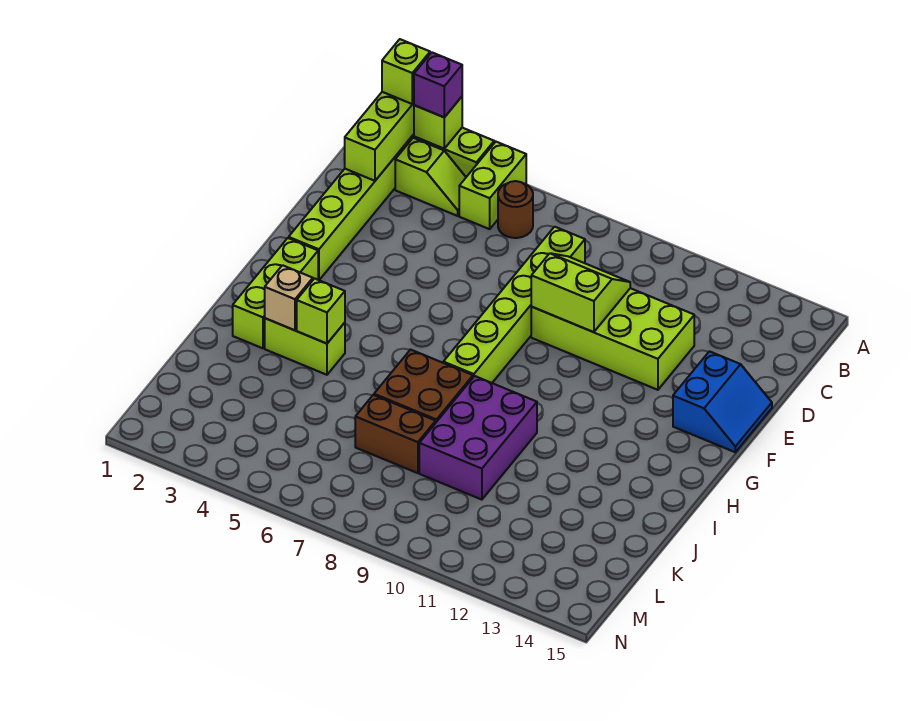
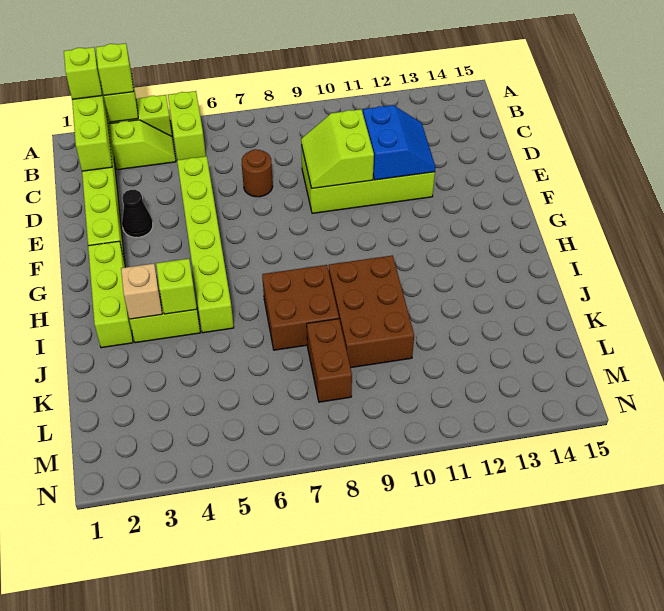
purple 1x1 brick [414,53,462,117] -> lime 1x1 brick [96,43,134,95]
brown 1x1 round brick [498,181,533,238] -> brown 1x1 round brick moved to [242,149,273,197]
lime 1x6 brick [443,227,585,383] -> lime 1x6 brick moved to [177,156,234,333]
lime 2x2 slope [531,253,630,332] -> lime 2x2 slope turned to [301,109,374,189]
none -> black 1x1 cone [122,190,153,237]
blue 2x2 slope [673,351,772,452] -> blue 2x2 slope moved to [363,105,435,180]
purple 2x3 brick [419,376,537,500] -> brown 2x3 brick [329,255,414,368]
brown 1x2 brick [355,395,436,473] -> brown 1x2 brick turned to [307,319,352,402]

